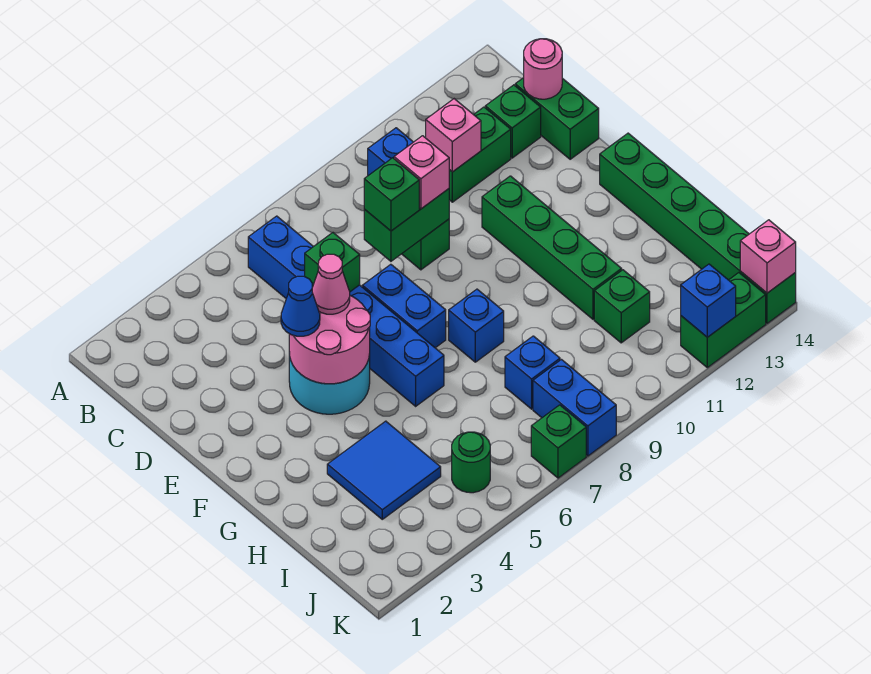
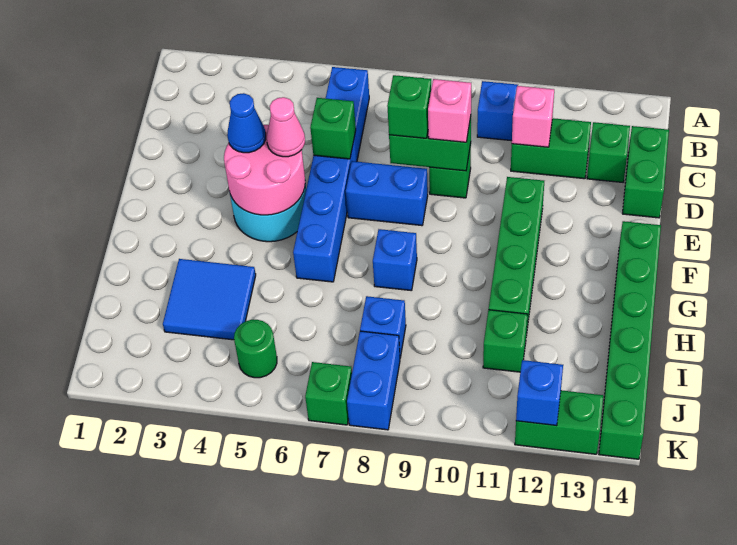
pink 1x1 round brick [524,39,562,99] -> none
blue 1x2 brick [362,264,446,348] -> blue 1x2 brick turned to [346,161,428,226]
pink 1x1 brick [740,220,796,293] -> none

